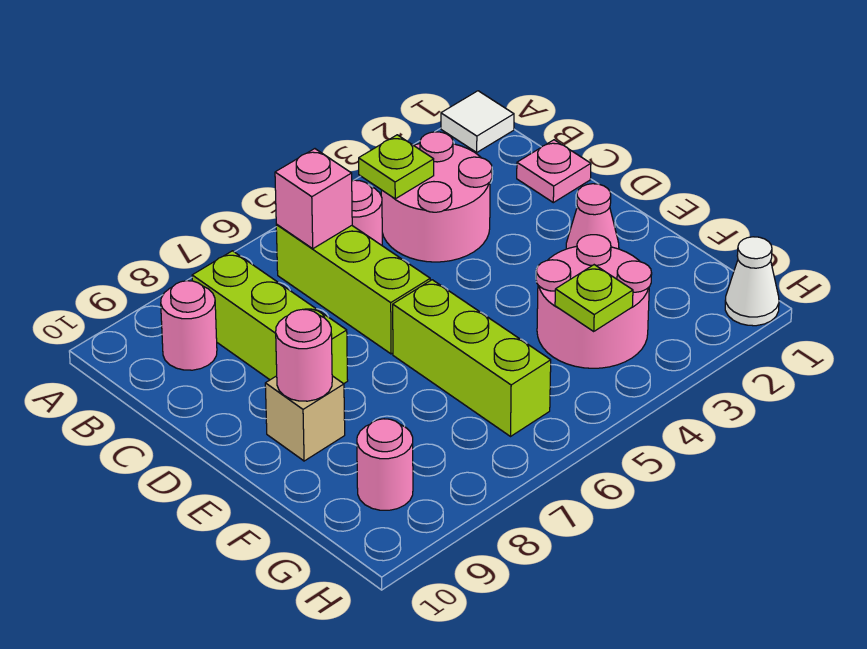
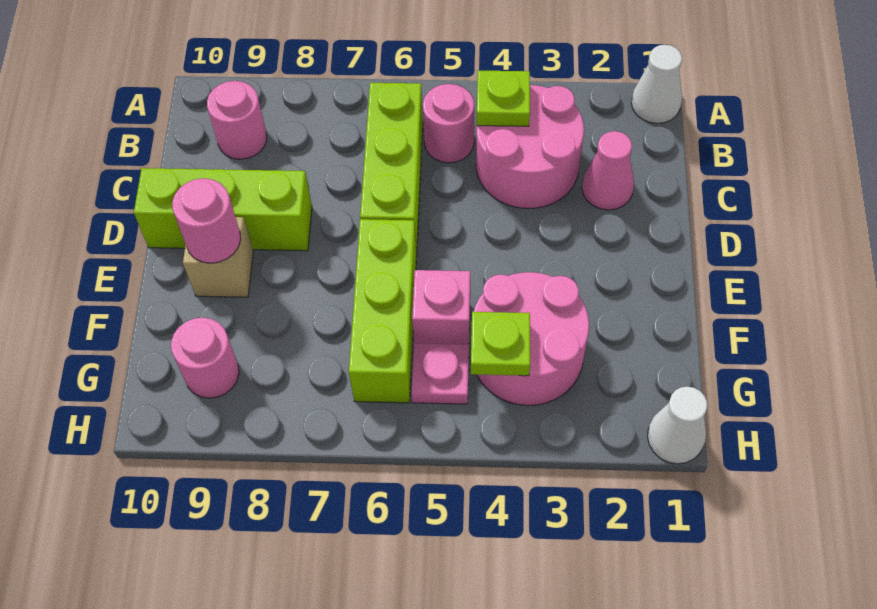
white 1x1 tile [441,91,514,152] -> white 1x1 cone [631,45,682,123]
pink 1x1 brick [275,149,352,249] -> pink 1x1 brick moved to [412,270,470,344]
lime 1x3 brick [192,251,348,384] -> lime 1x3 brick turned to [134,168,312,251]
pink 1x1 plate [517,140,591,203] -> pink 1x1 plate moved to [411,343,469,404]
pink 1x1 cone [566,184,619,249] -> pink 1x1 cone moved to [582,131,634,210]

